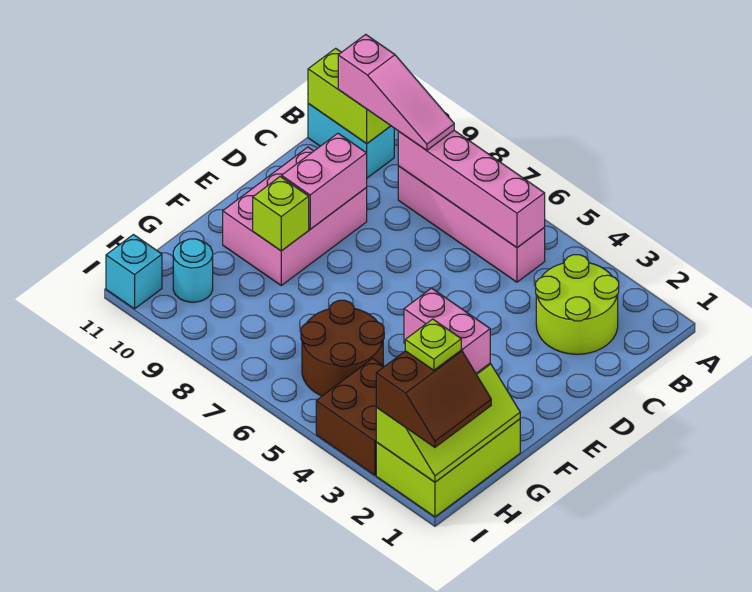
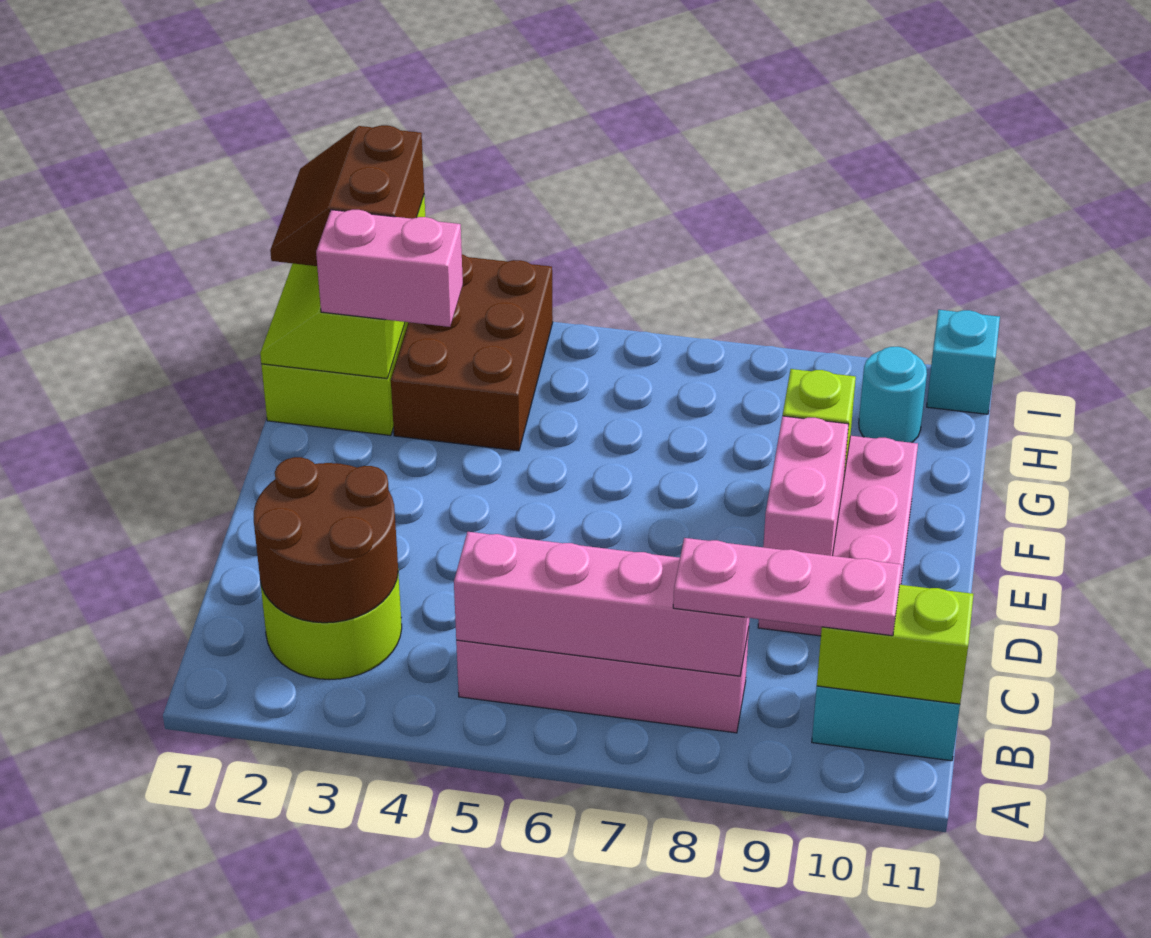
pink 1x3 slope [338,34,454,151] -> pink 1x3 plate [673,538,902,636]
brown 2x2 round brick [301,300,384,396] -> brown 2x2 round brick moved to [254,457,398,623]
lime 1x1 plate [405,319,461,370] -> none
brown 2x2 brick [316,358,384,475] -> brown 2x3 brick [391,254,553,451]

